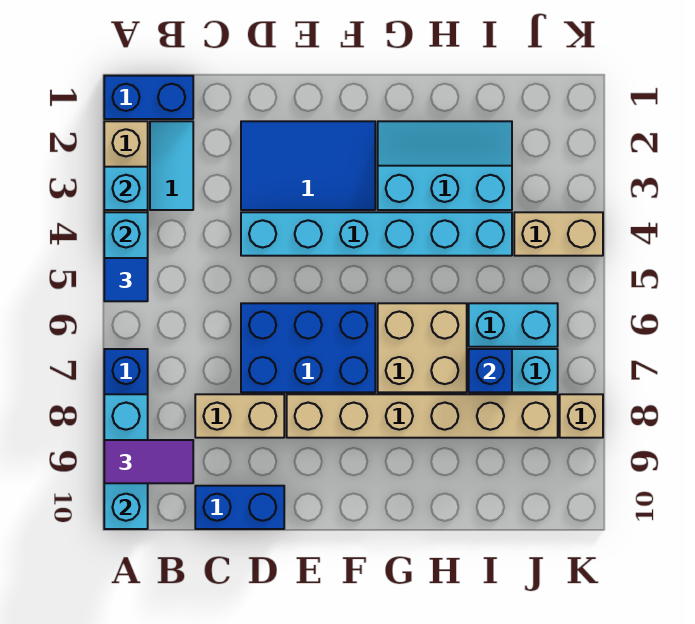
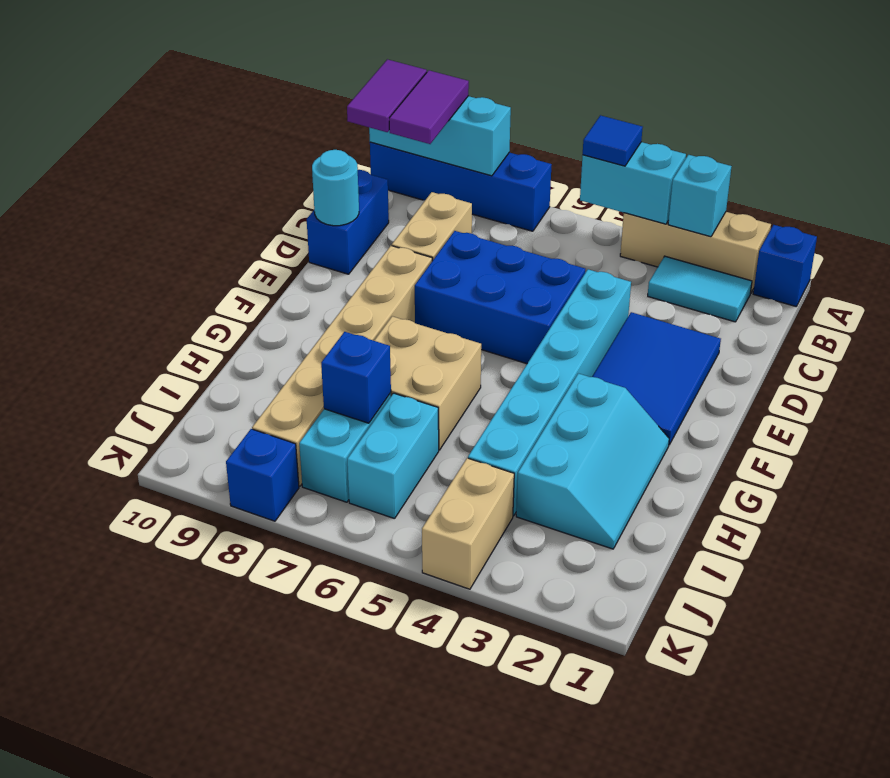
blue 1x2 brick [104,76,193,119] -> blue 1x1 brick [753,225,817,306]
none -> purple 1x2 tile [347,59,427,132]
blue 2x3 brick [241,303,375,392] -> blue 2x3 brick turned to [415,231,585,364]
none -> cyan 1x1 round brick [312,150,359,226]
tan 1x1 brick [560,394,603,438] -> blue 1x1 brick [226,429,299,521]

